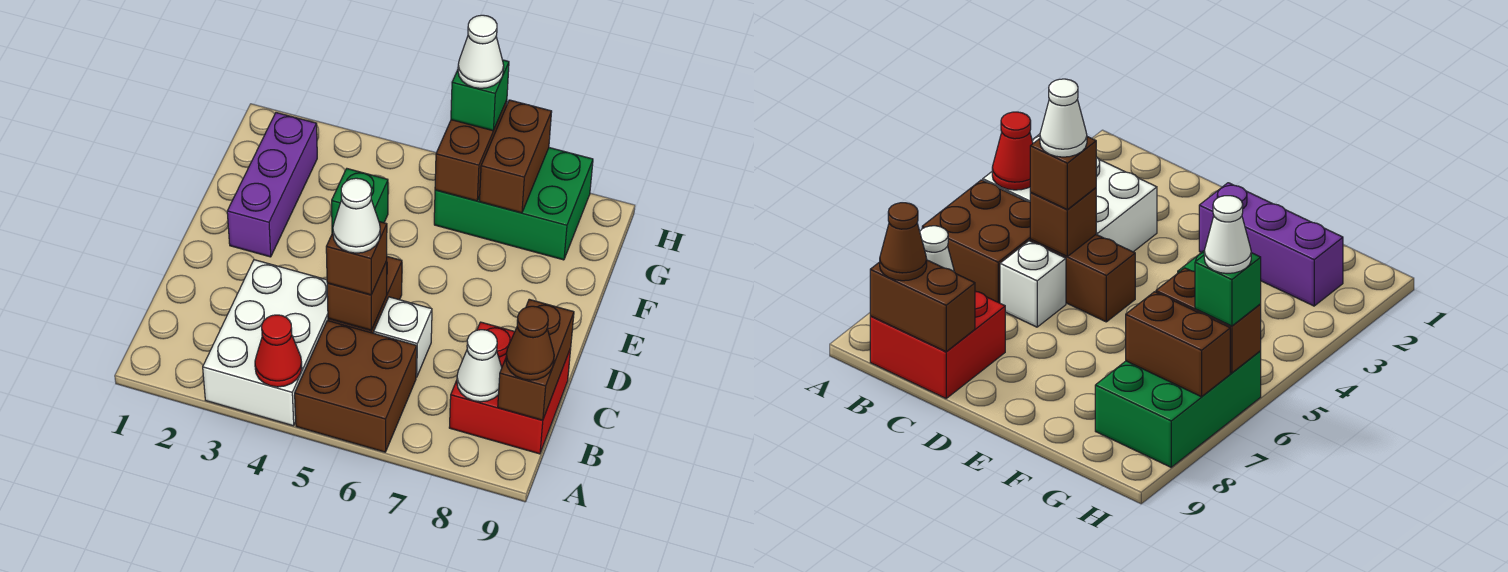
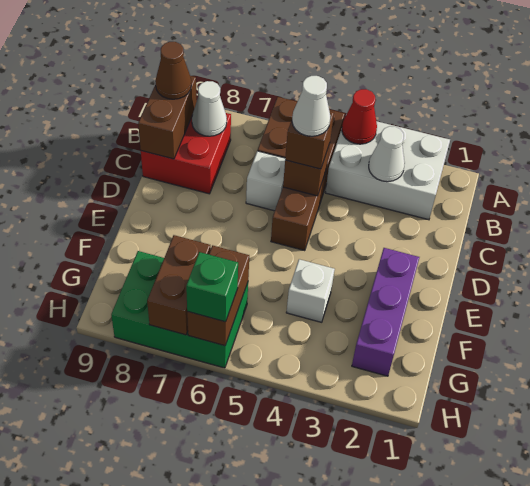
white 2x3 brick [203,260,328,426] -> white 2x3 brick turned to [325,121,450,220]
green 1x1 brick [332,169,388,233] -> white 1x1 brick [286,259,335,322]
white 1x1 cone [458,15,504,88] -> white 1x1 cone moved to [369,126,405,182]

